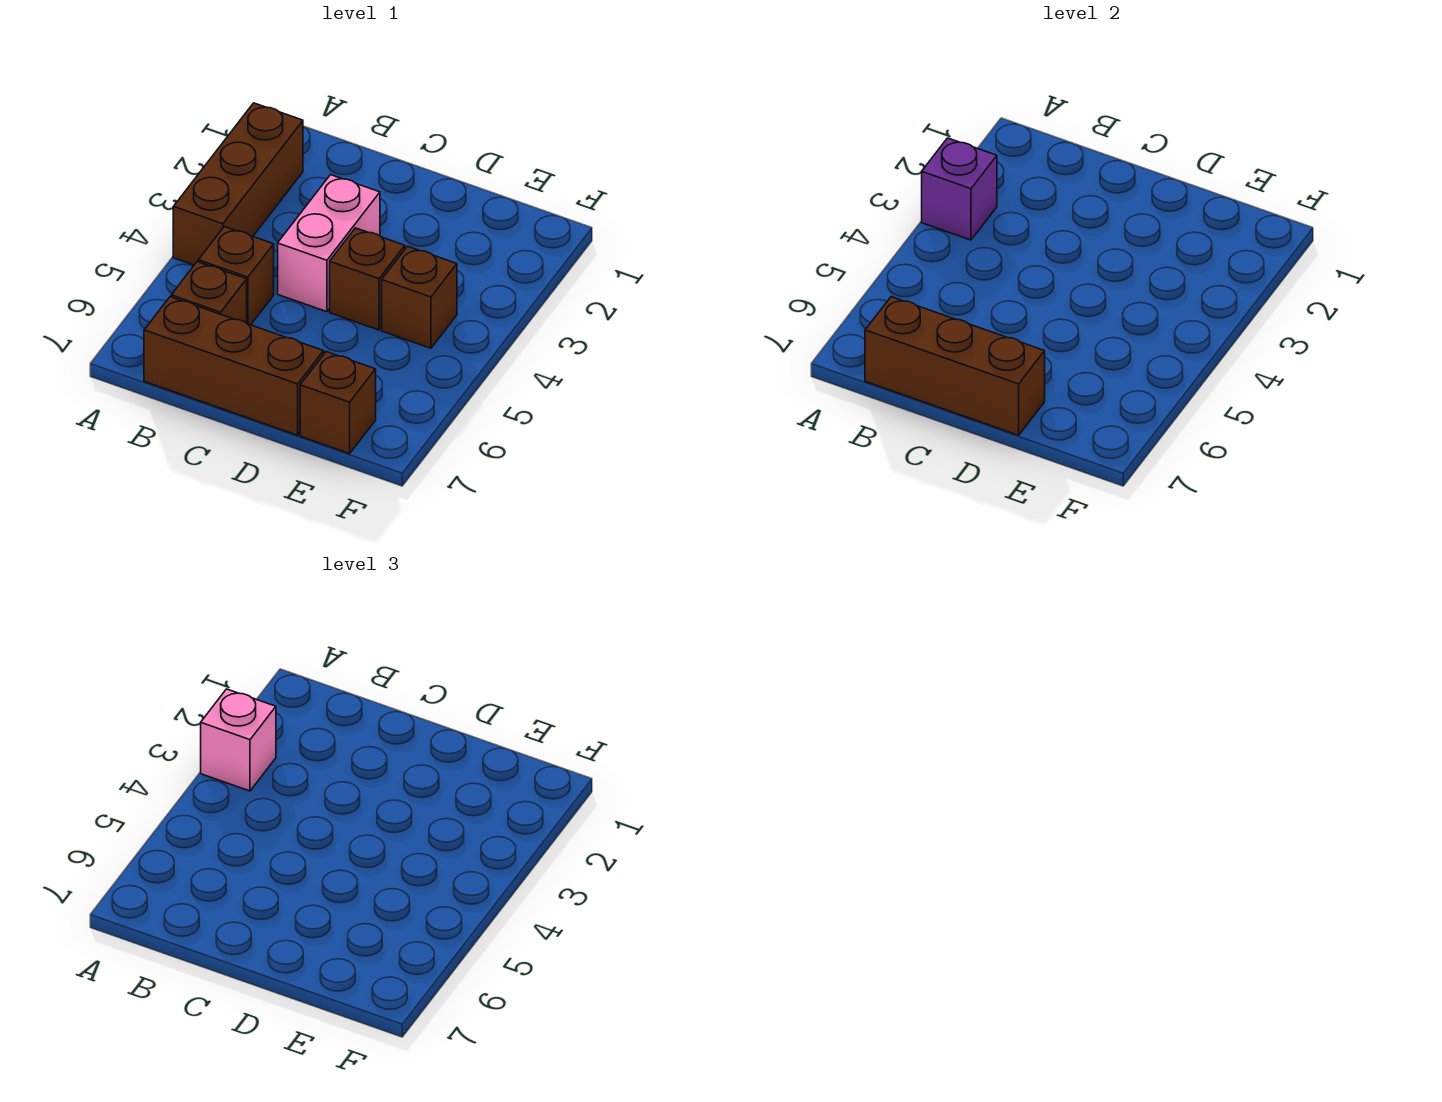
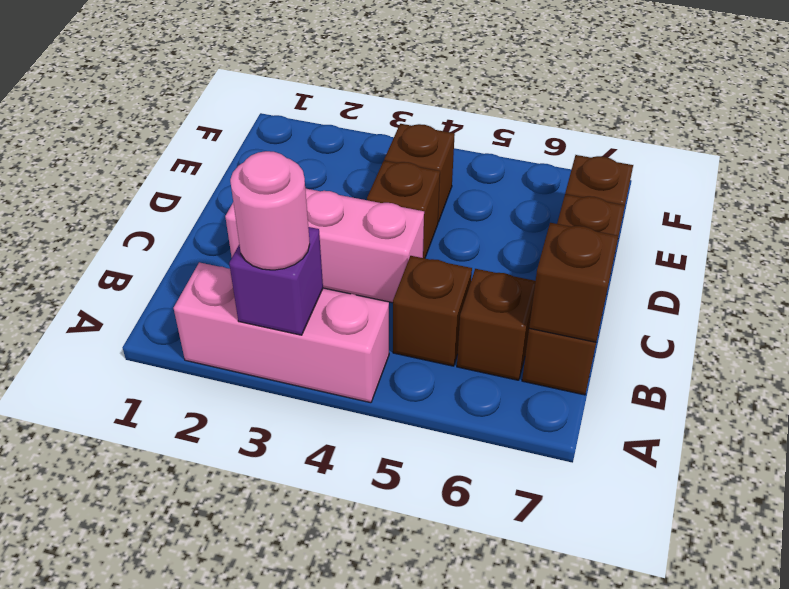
brown 1x3 brick [173,103,303,265] -> pink 1x3 brick [173,262,389,403]
pink 1x1 brick [201,689,276,791] -> pink 1x1 round brick [230,151,310,270]
brown 1x3 brick [865,297,1045,435] -> brown 1x1 brick [529,223,618,342]
pink 1x2 brick [278,175,380,312] -> pink 1x3 brick [225,188,424,303]

